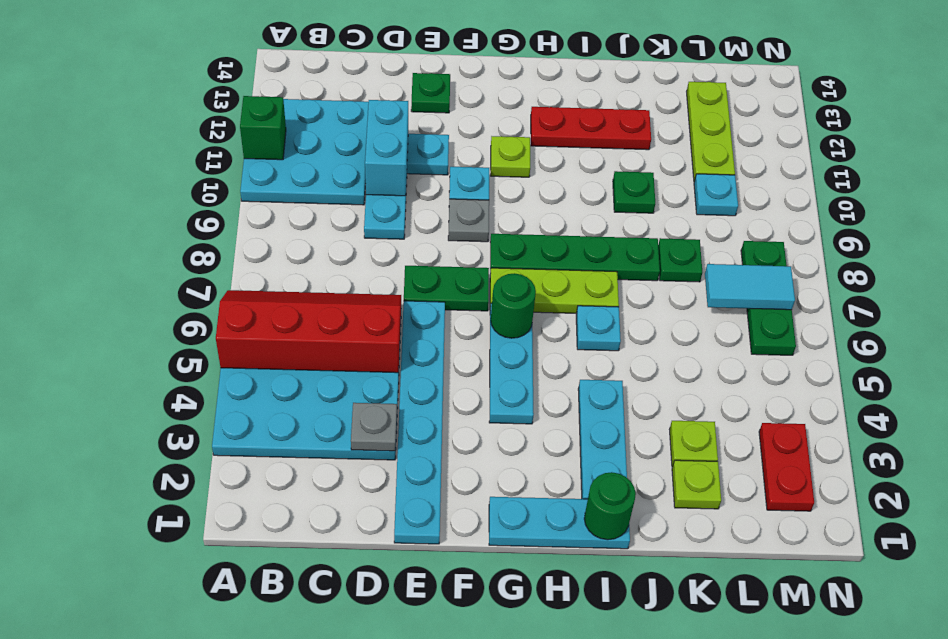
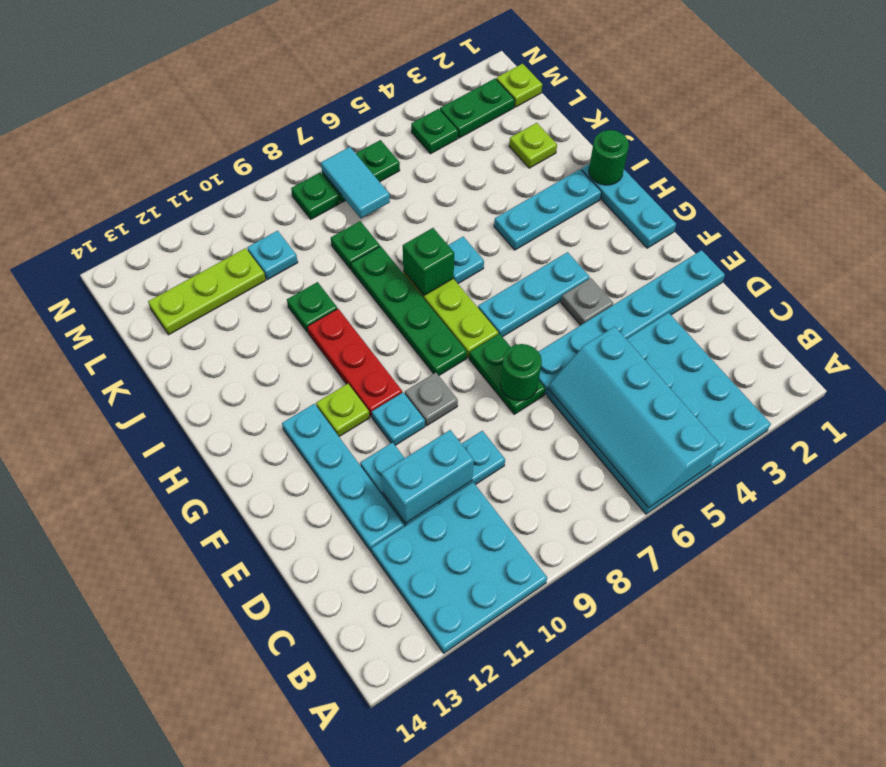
red 2x4 slope [216,290,401,373] -> cyan 2x4 slope [548,327,720,508]
green 1x1 brick [240,96,286,160] -> green 1x1 brick moved to [403,228,454,295]
grey 1x1 plate [351,403,397,451] -> grey 1x1 plate moved to [561,278,613,325]
none -> cyan 1x4 plate [282,404,404,552]
green 1x1 plate [411,73,450,113] -> green 1x1 plate moved to [411,109,458,154]
green 1x1 round brick [491,273,536,338] -> green 1x1 round brick moved to [500,344,542,401]
red 1x3 plate [531,107,651,150] -> red 1x3 plate moved to [307,309,402,417]
lime 1x1 plate [670,421,718,467] -> lime 1x1 plate moved to [496,64,542,107]
red 1x2 plate [759,423,814,511] -> green 1x2 plate [440,79,515,138]

